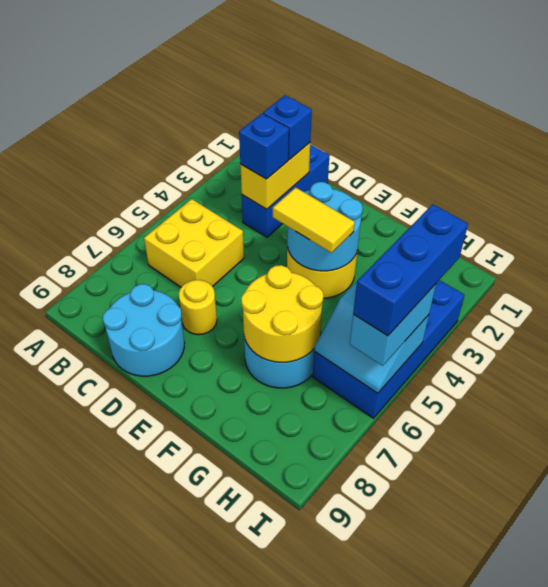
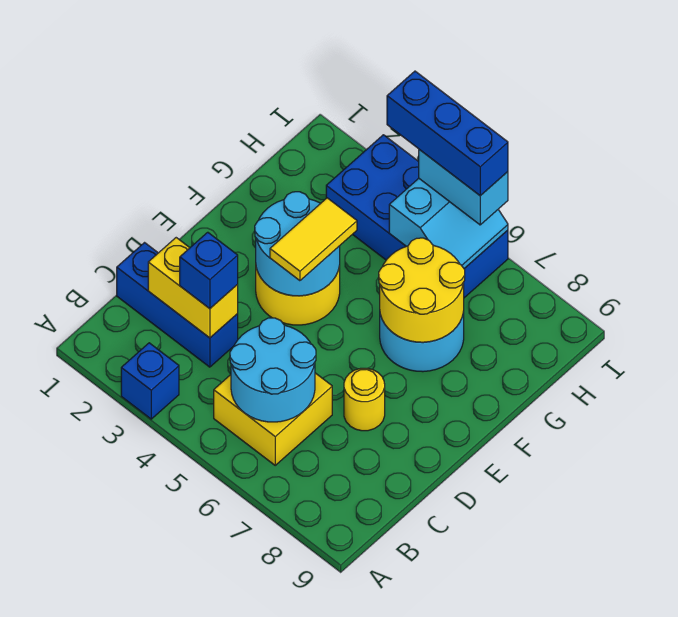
blue 1x1 brick [263,95,312,160] -> blue 1x1 brick moved to [121,343,179,419]
cyan 2x2 round brick [103,284,185,376] -> cyan 2x2 round brick moved to [230,318,316,422]

